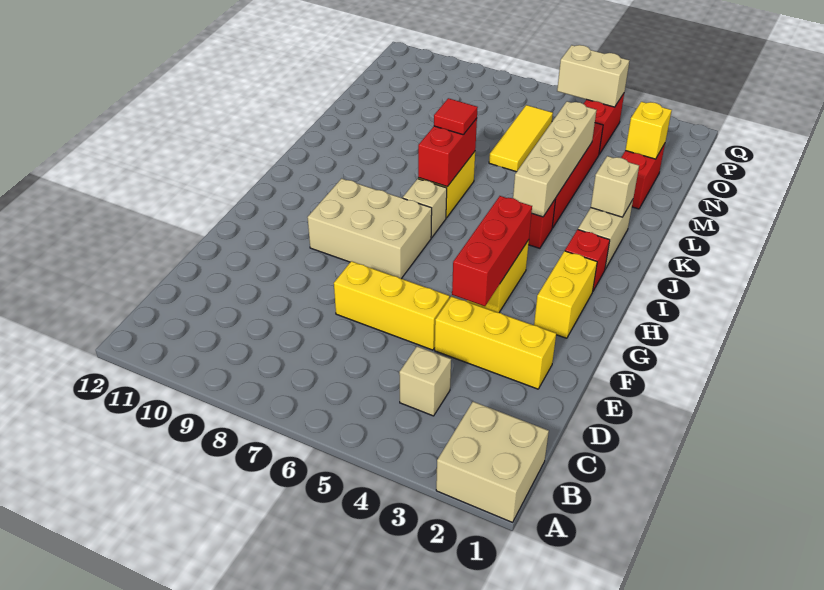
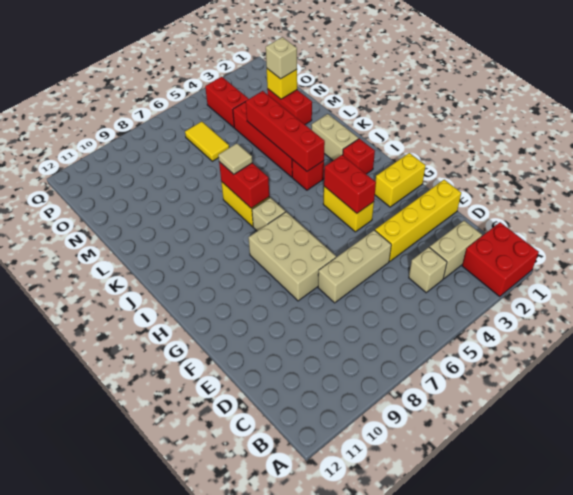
tan 2x2 brick [436,402,549,522] -> red 2x2 brick [462,222,539,297]
yellow 1x3 brick [435,296,556,389] -> yellow 1x4 brick [375,180,461,261]
yellow 1x3 brick [334,261,450,350] -> tan 1x3 brick [318,230,391,303]
red 1x3 brick [452,196,532,306] -> red 1x2 brick [324,155,376,213]
yellow 1x2 brick [534,251,597,338] -> yellow 1x2 brick turned to [375,153,426,207]
tan 2x3 brick [308,178,432,279] -> tan 2x3 brick turned to [249,212,336,301]
tan 1x4 brick [513,101,597,217] -> red 1x4 brick [246,91,325,171]
tan 1x1 brick [591,156,639,217] -> tan 1x1 brick moved to [266,37,297,79]
red 1x1 tile [434,98,478,135] -> tan 1x1 tile [218,143,252,174]
yellow 1x3 tile [489,105,553,172] -> yellow 1x2 tile [185,122,229,161]
tan 1x2 brick [557,45,629,107] -> tan 1x2 brick moved to [430,221,482,279]

